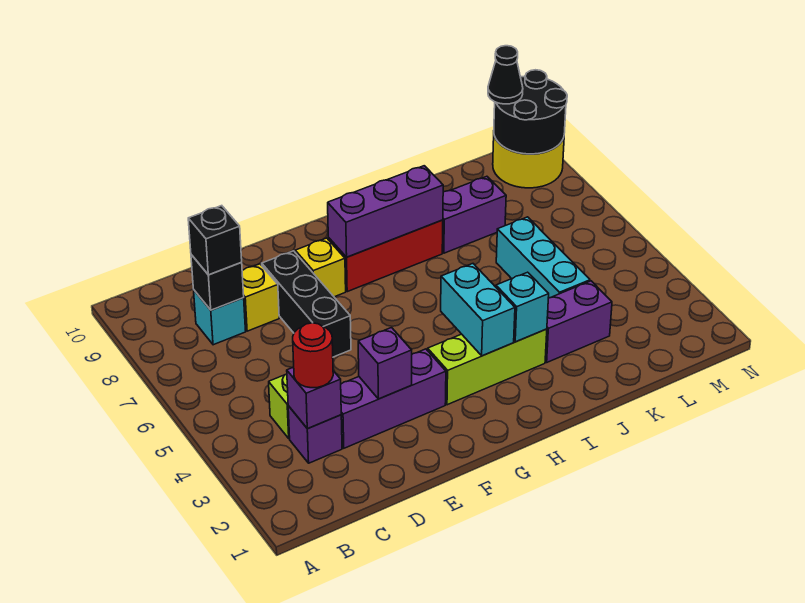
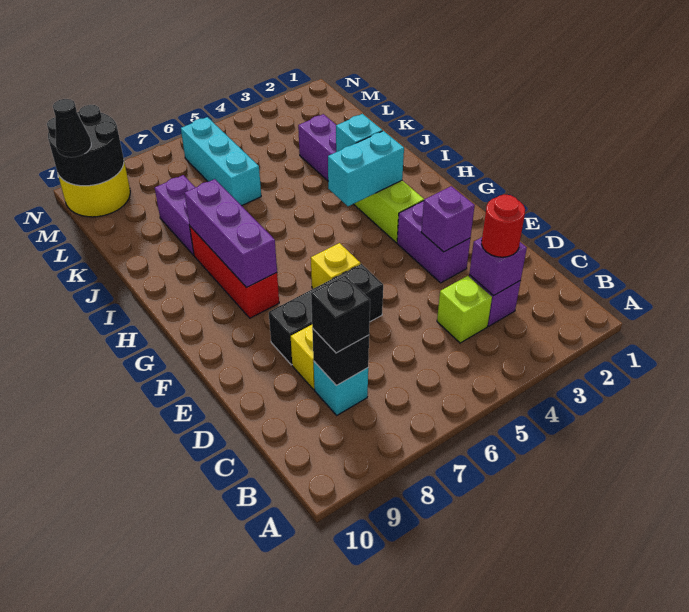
purple 1x3 brick [341,349,446,448] -> purple 1x2 brick [397,201,470,283]
yellow 1x1 brick [295,238,346,297] -> yellow 1x1 brick moved to [311,243,361,289]
cyan 1x3 brick [496,217,590,298] -> cyan 1x3 brick turned to [181,117,261,206]

